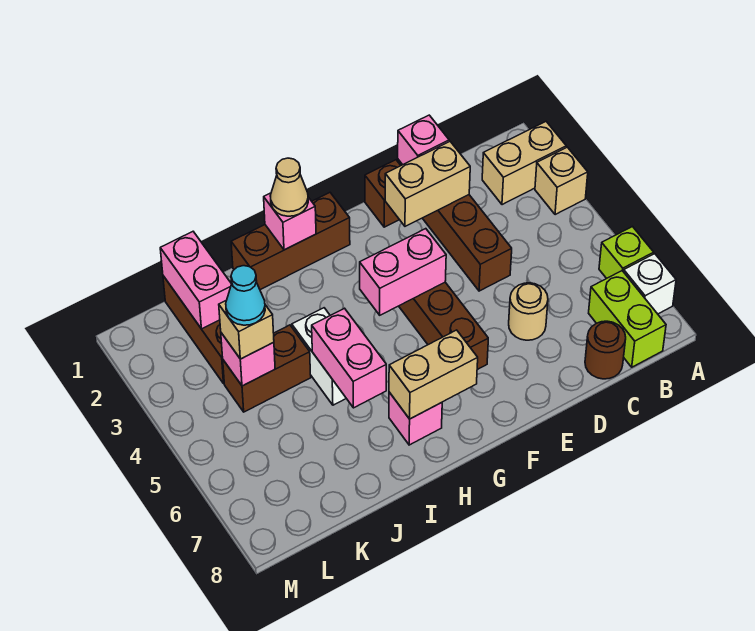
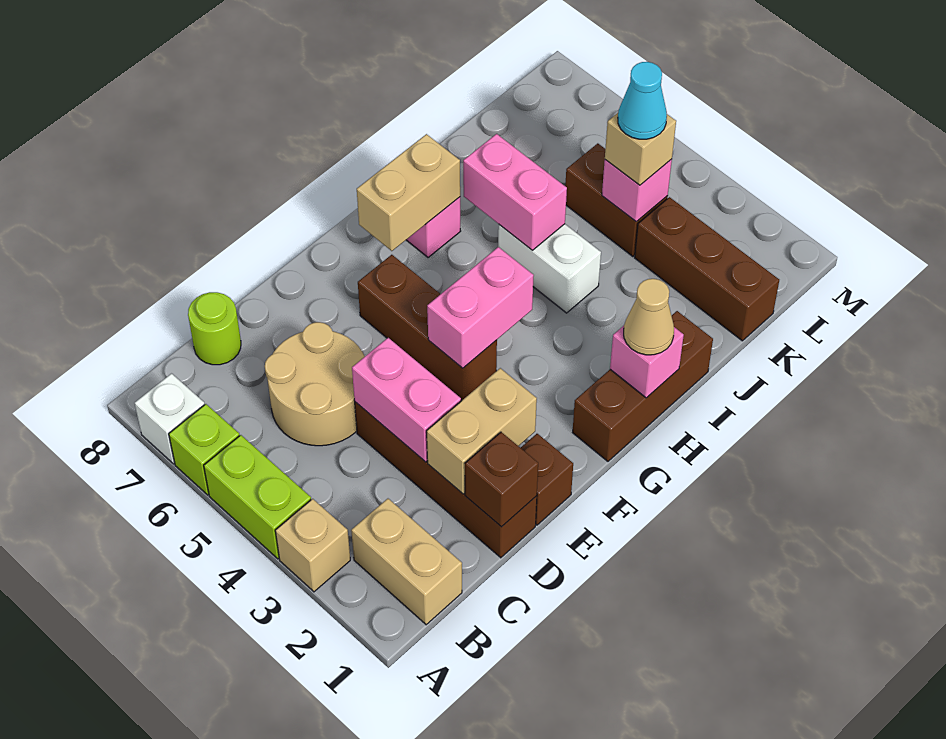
tan 1x2 brick [482,122,566,205] -> tan 1x2 brick turned to [351,499,462,625]
lime 1x2 brick [589,271,666,367] -> lime 1x2 brick moved to [204,435,311,559]
brown 1x1 round brick [585,321,626,379] -> lime 1x1 round brick [188,292,241,365]
pink 1x1 brick [398,115,449,165] -> brown 1x1 brick [465,432,538,527]
tan 1x1 round brick [509,283,548,340] -> tan 2x2 round brick [265,322,365,446]
brown 1x2 brick [223,325,311,412] -> brown 1x2 brick turned to [565,143,668,256]
pink 1x2 brick [160,232,231,329] -> pink 1x2 brick moved to [352,338,461,462]

